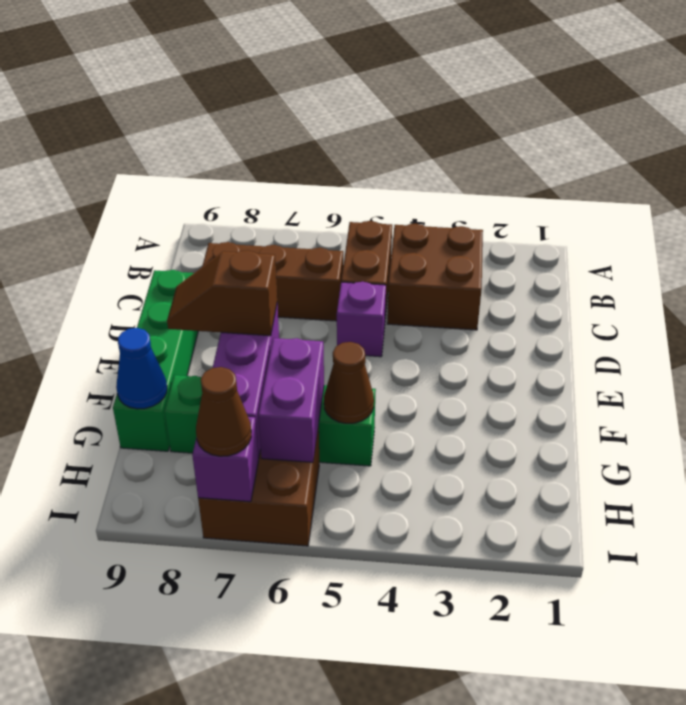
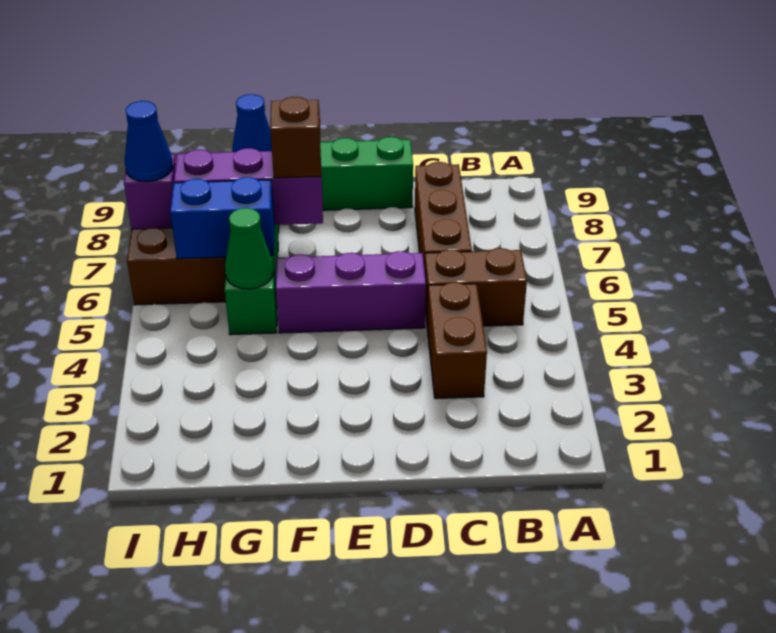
brown 2x2 brick [387,224,483,330] -> brown 1x2 brick [427,282,487,399]
purple 1x1 brick [337,282,386,357] -> purple 1x3 brick [276,251,426,333]
brown 1x1 cone [324,342,374,423] -> green 1x1 cone [225,208,274,289]
purple 1x2 brick [258,338,324,462] -> blue 1x2 brick [170,177,275,259]
brown 1x1 cone [196,367,251,456] -> blue 1x1 cone [125,101,173,182]

